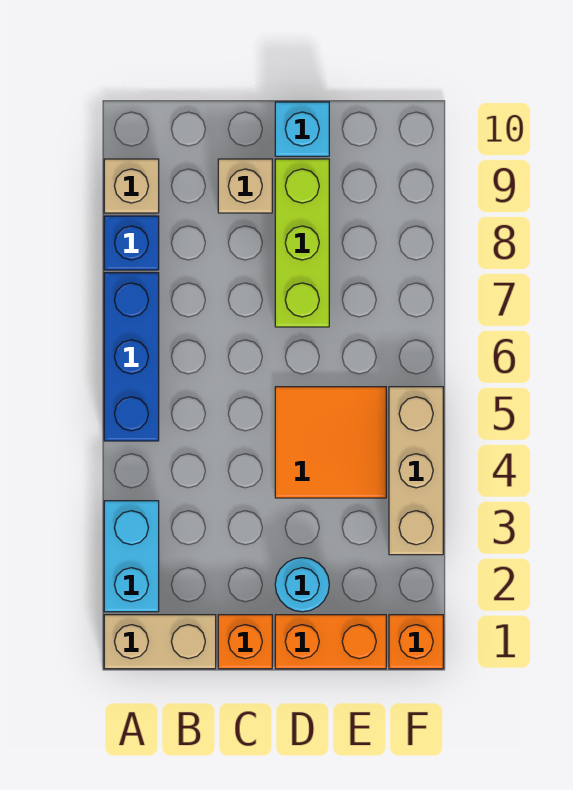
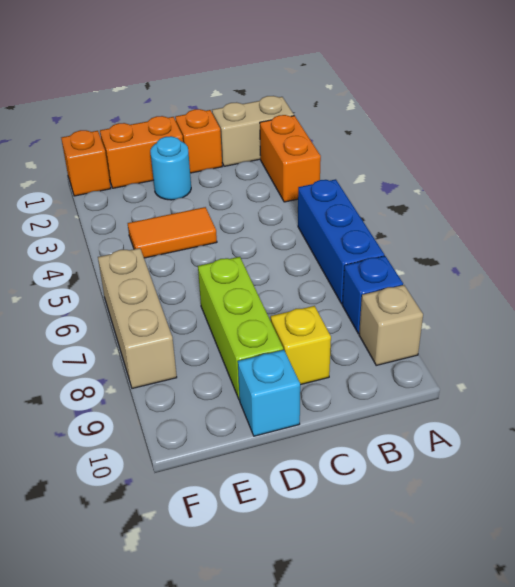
cyan 1x2 brick [104,501,159,612] -> orange 1x2 brick [260,115,321,202]
tan 1x1 brick [218,159,272,213] -> yellow 1x1 brick [271,306,331,385]
orange 2x2 tile [275,387,386,498] -> orange 1x2 tile [128,207,217,258]
tan 1x3 brick [389,387,443,555] -> tan 1x3 brick moved to [98,248,177,388]

